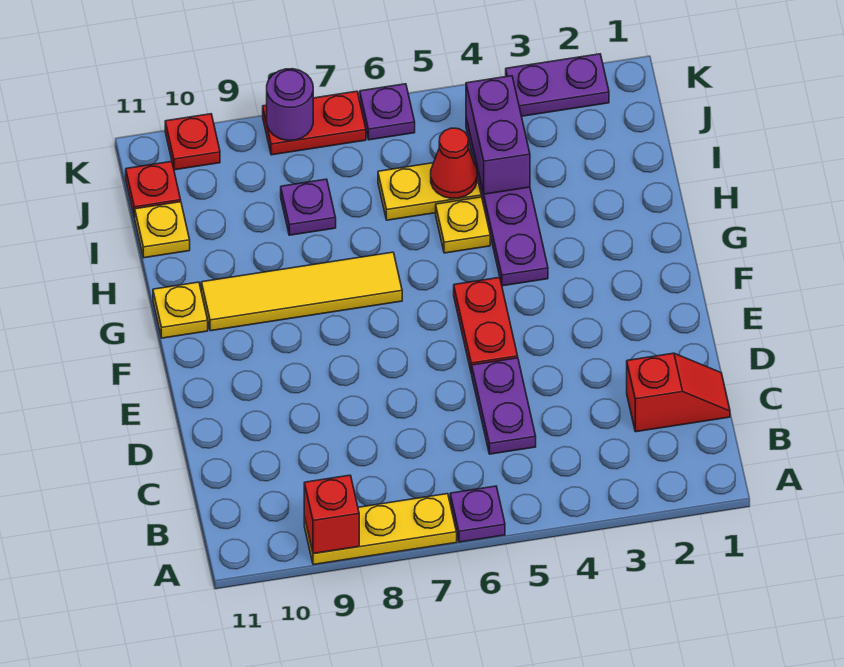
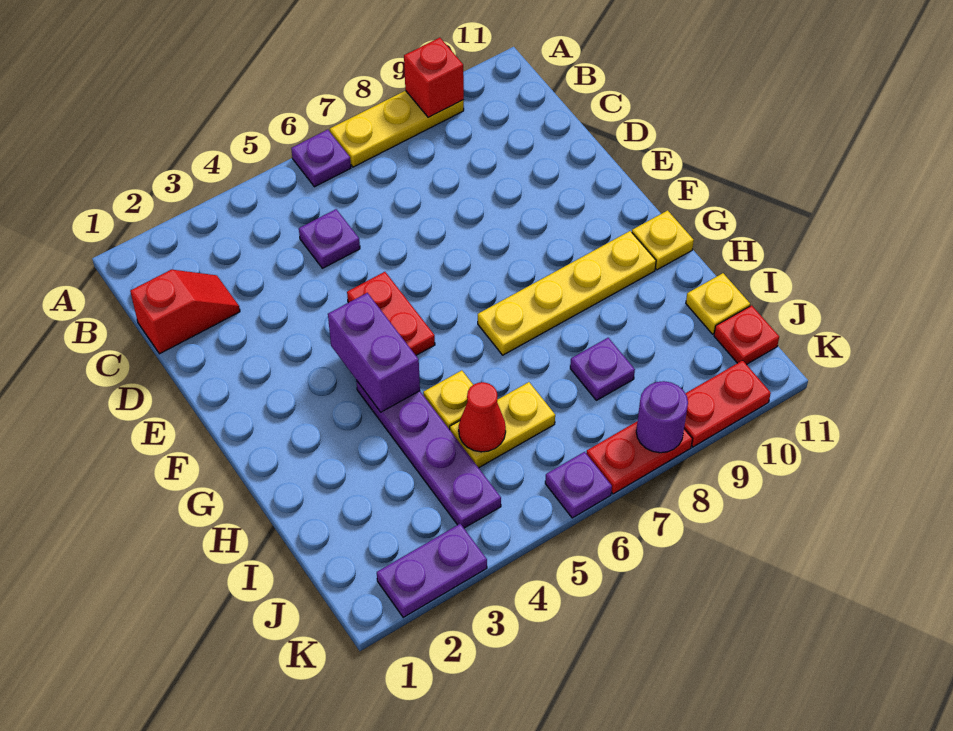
red 1x2 slope [627,353,730,432] -> red 1x2 slope turned to [130,270,240,354]
purple 1x2 plate [471,358,536,454] -> purple 1x1 plate [299,209,360,268]
yellow 1x4 tile [201,252,402,331] -> yellow 1x4 plate [478,231,656,355]
purple 1x2 brick [466,76,530,194] -> purple 1x2 brick moved to [328,293,420,412]
red 1x1 plate [165,114,220,170] -> red 1x2 plate [684,360,771,447]

